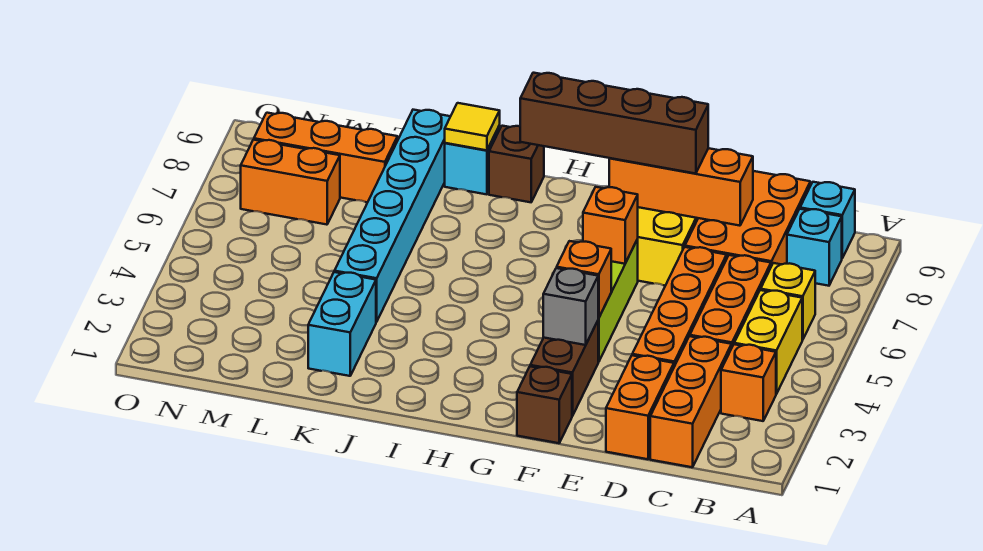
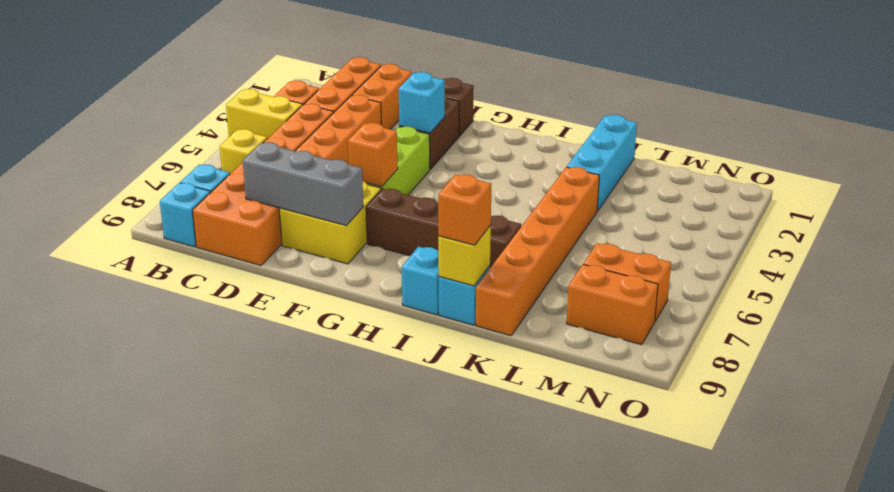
yellow 1x2 brick [734,290,802,394] -> yellow 1x2 brick turned to [226,89,302,139]
orange 1x3 brick [609,148,753,226] -> grey 1x3 brick [243,142,363,226]
brown 1x4 brick [520,73,708,174] -> brown 1x4 brick moved to [366,189,521,268]
grey 1x1 brick [543,268,598,345] -> cyan 1x1 brick [399,72,445,133]
orange 1x1 brick [557,241,611,318] -> orange 1x1 brick moved to [438,174,491,245]
brown 1x1 brick [489,126,544,202] -> cyan 1x1 brick [402,247,439,315]
yellow 1x1 tile [445,103,500,150] -> yellow 1x1 brick [438,226,491,286]
cyan 1x2 brick [308,272,376,376] -> cyan 1x3 brick [567,115,637,211]
cyan 1x6 brick [334,110,450,322] -> orange 1x6 brick [476,167,599,336]
orange 1x3 brick [254,113,398,202] -> orange 1x2 brick [567,265,658,345]

